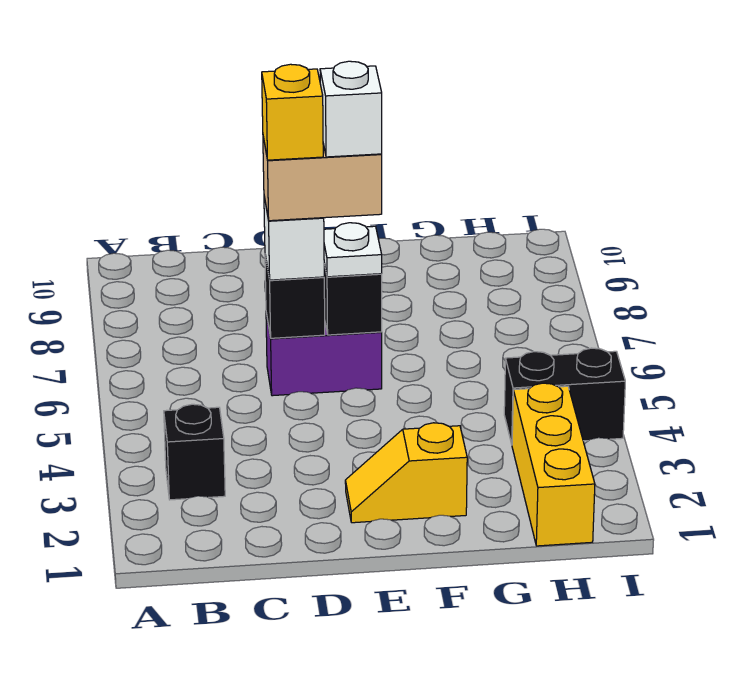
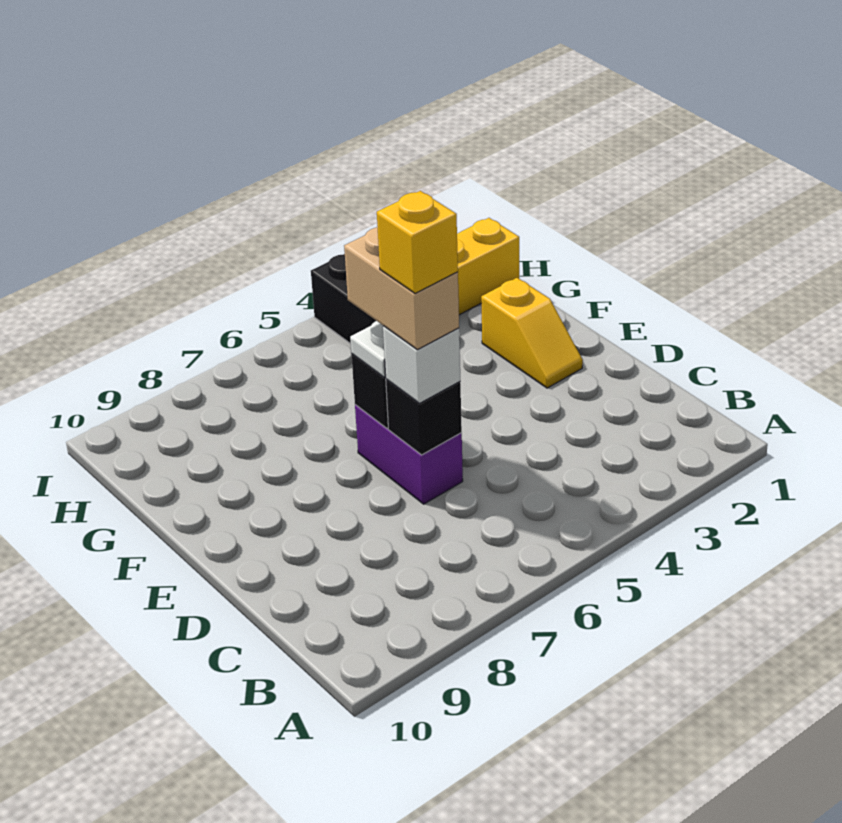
black 1x1 brick [164,404,225,500] -> none
white 1x1 brick [320,61,382,157] -> none

